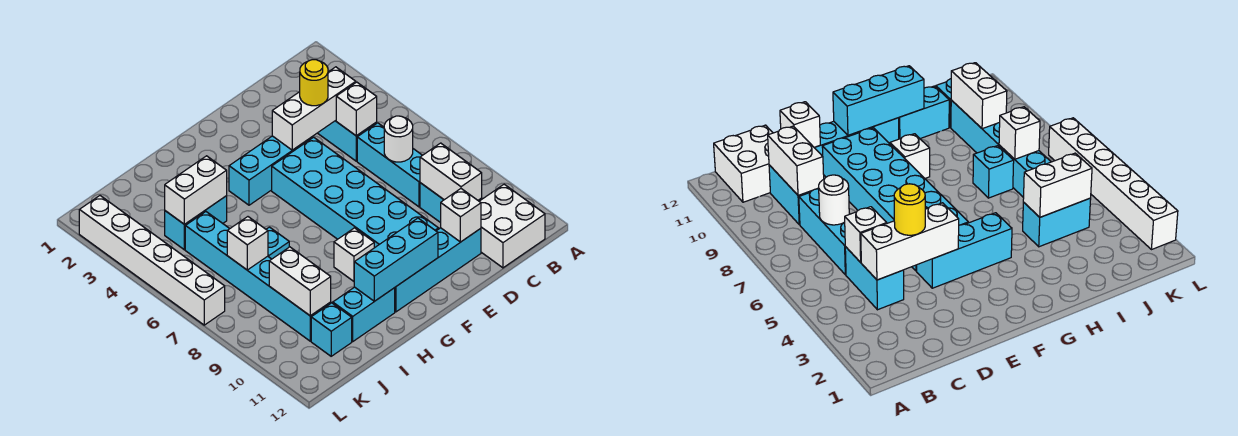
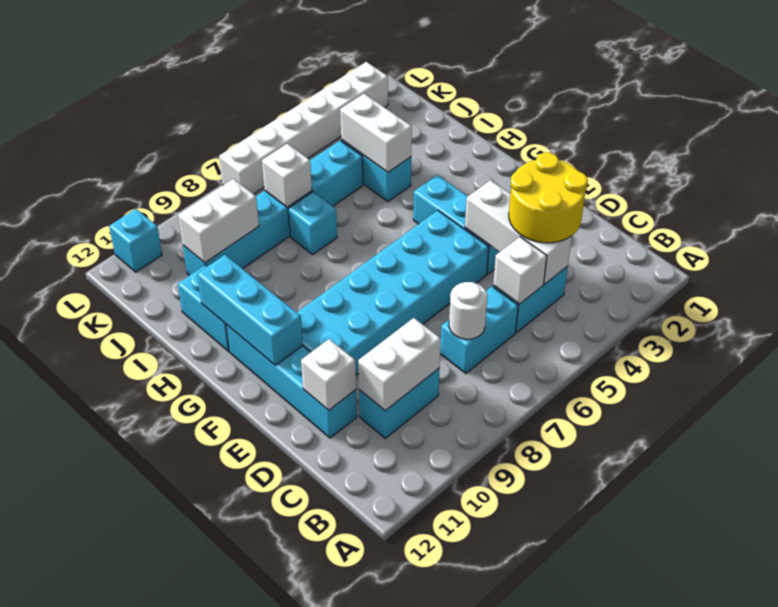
white 2x2 brick [479,184,545,268] -> none
cyan 1x3 brick [357,123,422,207] -> cyan 1x2 brick [440,287,518,373]
yellow 1x1 round brick [300,60,328,106] -> yellow 2x2 round brick [509,153,588,243]
white 1x1 brick [334,228,374,281] -> none
cyan 1x1 brick [311,303,352,356] -> cyan 1x1 brick moved to [109,209,162,272]

